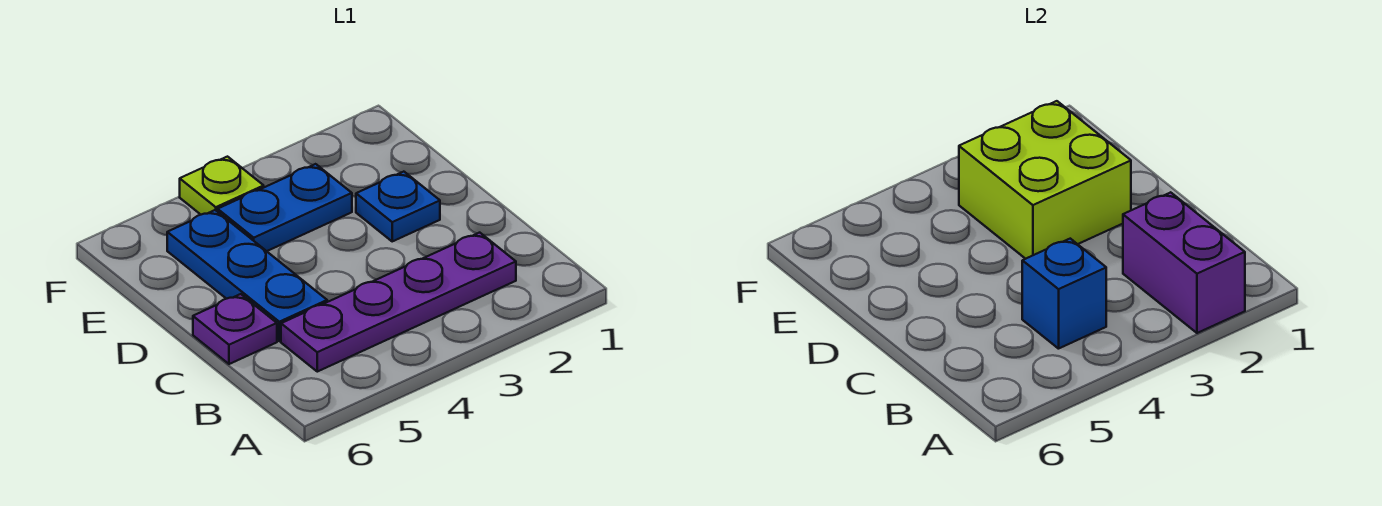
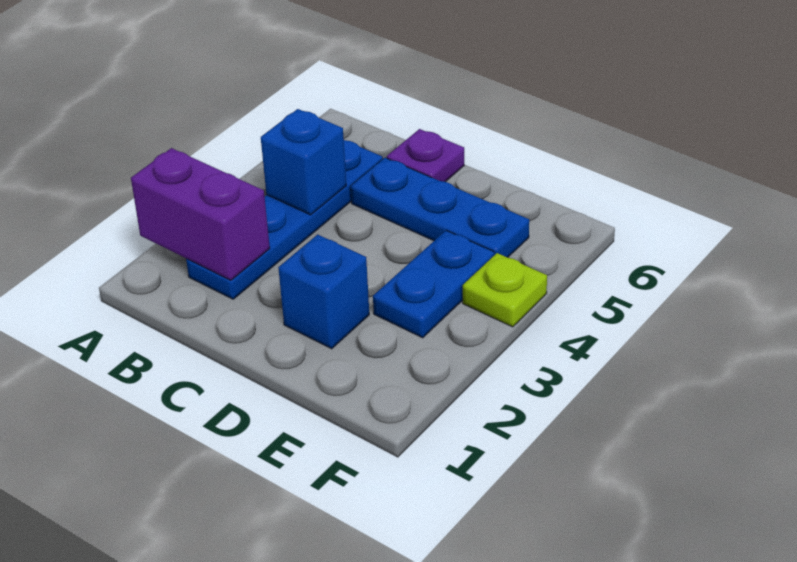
purple 1x4 plate [281,233,516,372] -> blue 1x4 plate [186,140,383,299]
blue 1x1 plate [356,172,440,241] -> blue 1x1 brick [278,234,369,349]
lime 2x2 brick [959,101,1131,259] -> none

